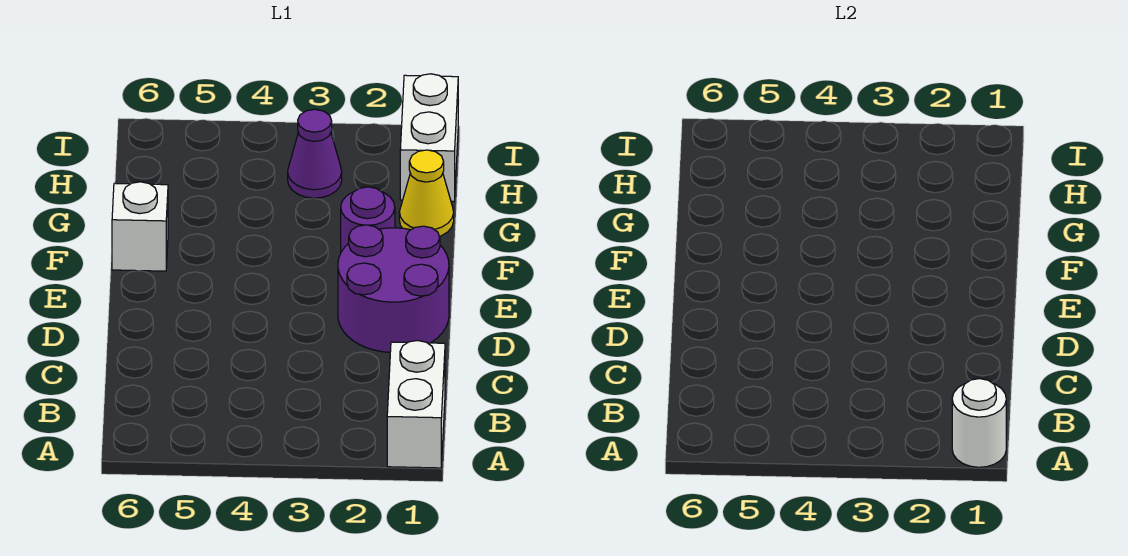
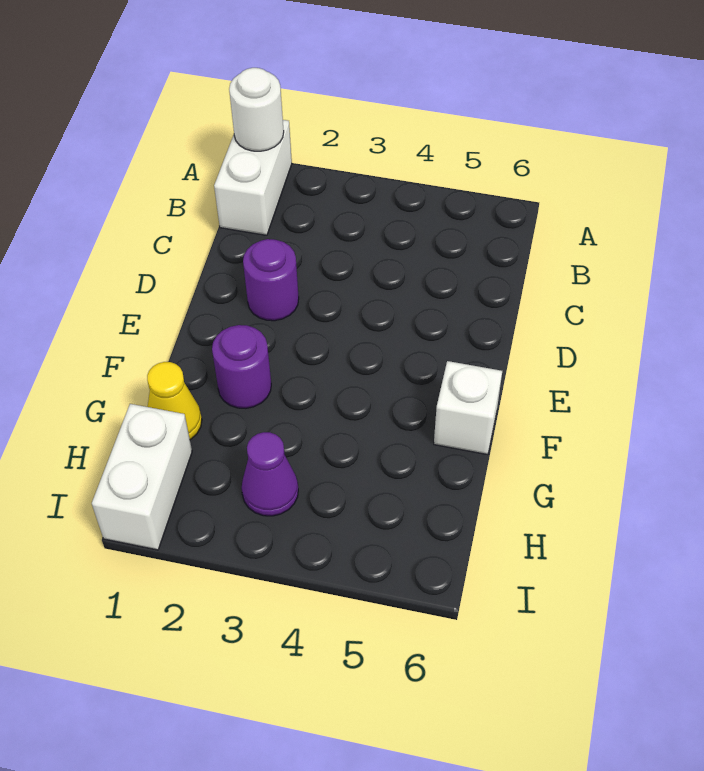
purple 2x2 round brick [338,225,449,352] -> purple 1x1 round brick [243,239,299,321]

